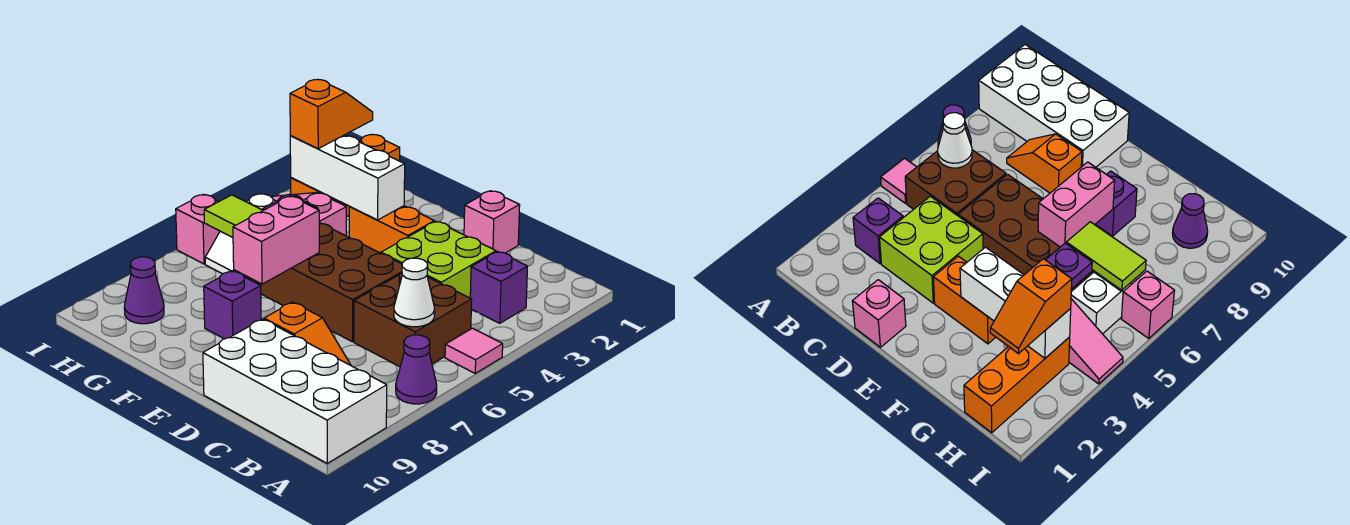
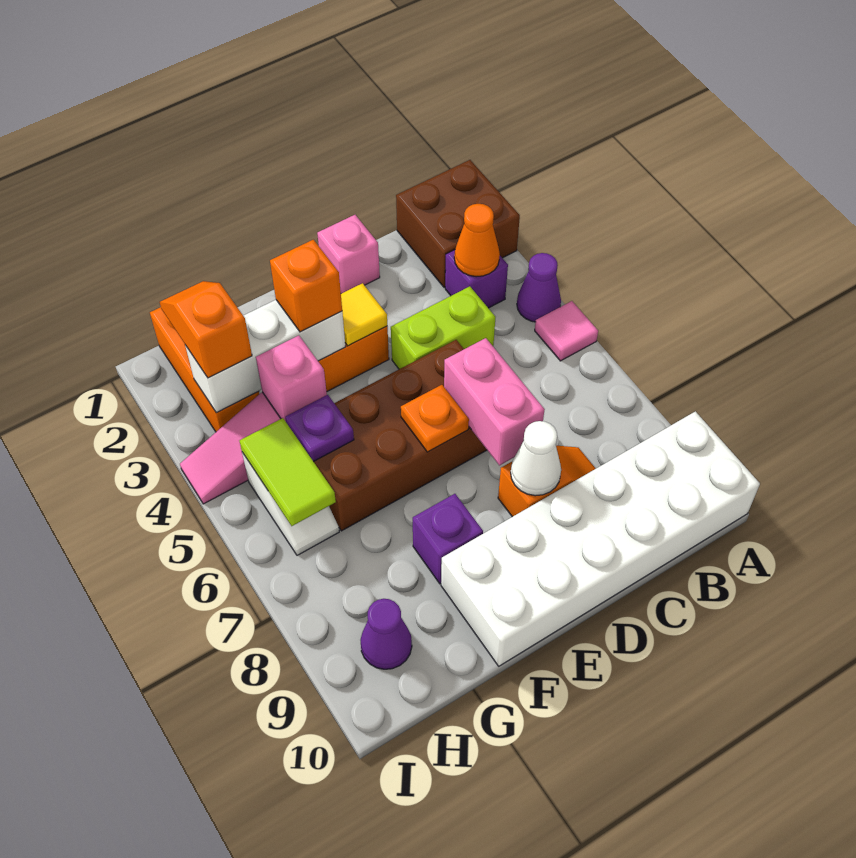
purple 1x1 cone [396,335,437,404] -> purple 1x1 cone moved to [517,253,561,322]
white 2x4 brick [203,319,387,463] -> white 2x6 brick [441,411,760,666]
none -> orange 1x1 cone [454,204,500,277]
brown 2x2 brick [354,272,472,367] -> brown 2x2 brick moved to [396,160,520,287]
white 1x1 cone [394,258,435,327] -> white 1x1 cone moved to [511,421,561,496]
lime 2x2 brick [381,222,496,298] -> lime 1x2 brick [391,286,495,369]
none -> yellow 1x1 tile [341,283,387,346]
none -> orange 1x1 plate [401,385,469,452]
none -> orange 1x1 brick [270,240,342,332]
pink 1x2 brick [233,196,319,284] -> pink 1x2 brick moved to [444,338,545,465]
lime 1x2 tile [204,195,263,238] -> lime 1x2 tile turned to [240,418,336,526]
pink 1x1 brick [176,194,220,264] -> pink 1x1 brick moved to [256,335,327,421]

